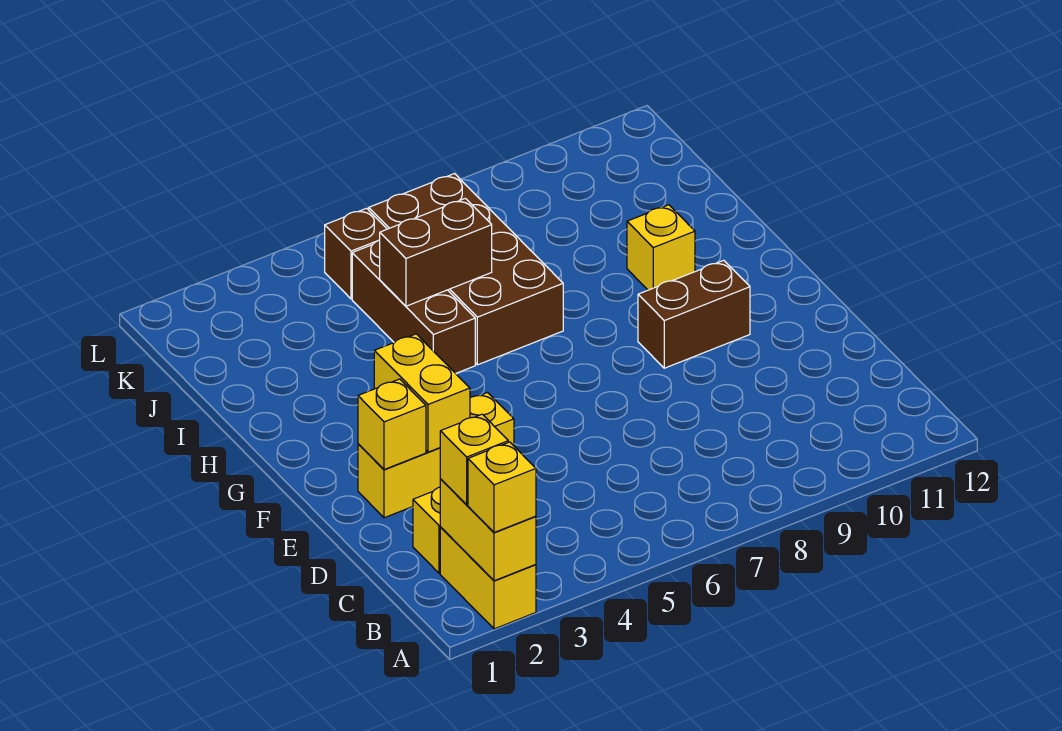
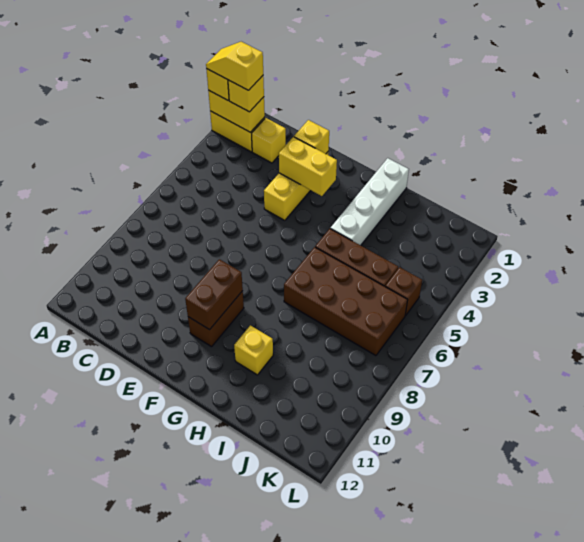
none -> yellow 1x2 slope [206,42,263,90]
none -> white 1x4 brick [331,158,409,245]
brown 1x2 brick [380,198,492,306] -> brown 1x2 brick moved to [185,259,243,330]

